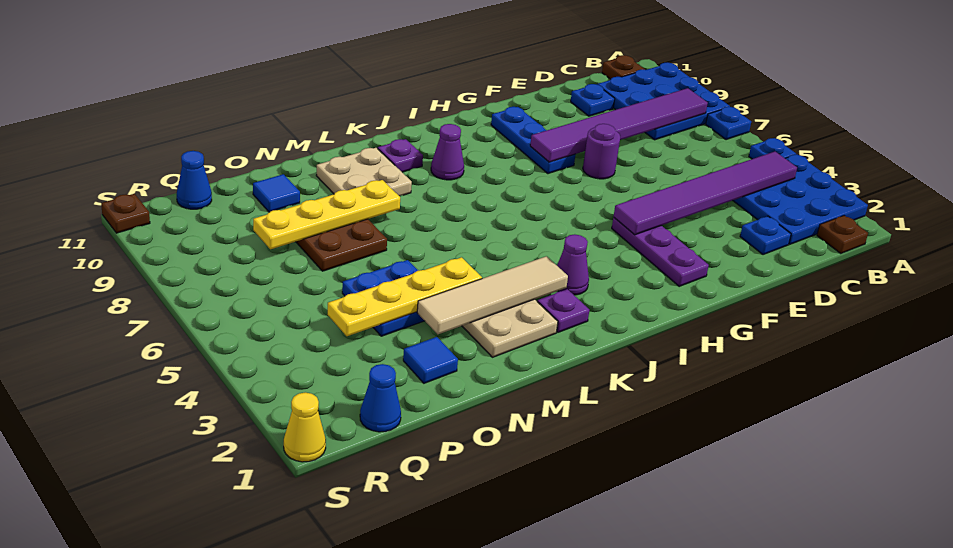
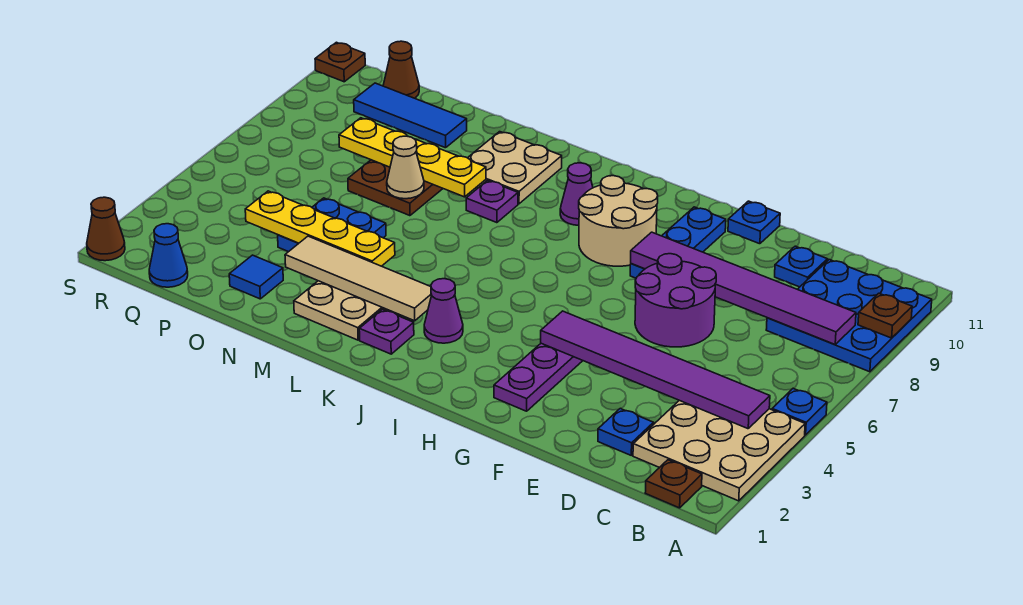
blue 3x3 plate [733,154,868,244] -> tan 3x3 plate [633,400,805,501]
blue 1x1 plate [706,107,751,140] -> blue 1x1 plate moved to [728,201,780,244]
brown 1x1 plate [602,55,645,79] -> brown 1x1 plate moved to [858,293,912,338]
purple 1x1 round brick [583,124,620,179] -> purple 2x2 round brick [635,254,716,347]
none -> tan 2x2 round brick [579,176,658,266]
purple 1x1 plate [378,139,423,172] -> purple 1x1 plate moved to [466,180,518,223]
none -> tan 1x1 cone [387,136,424,199]
blue 1x1 tile [253,174,300,212] -> blue 1x3 tile [354,83,467,148]
blue 1x1 cone [177,151,212,209] -> brown 1x1 cone [383,41,419,98]
yellow 1x1 cone [284,392,326,462] -> brown 1x1 cone [87,197,125,261]

